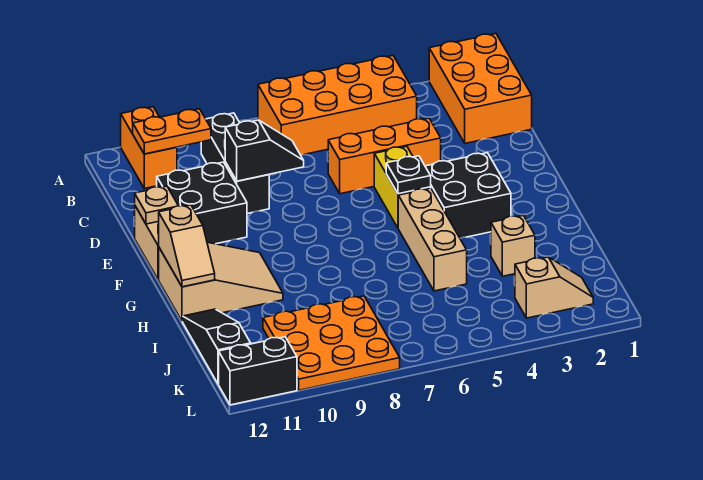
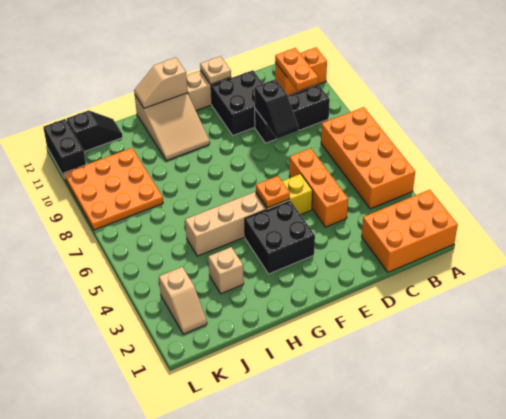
black 1x1 plate [386,156,431,194] -> orange 1x1 plate [256,176,290,208]
black 1x3 slope [183,309,251,384] -> black 1x2 slope [67,110,123,152]

